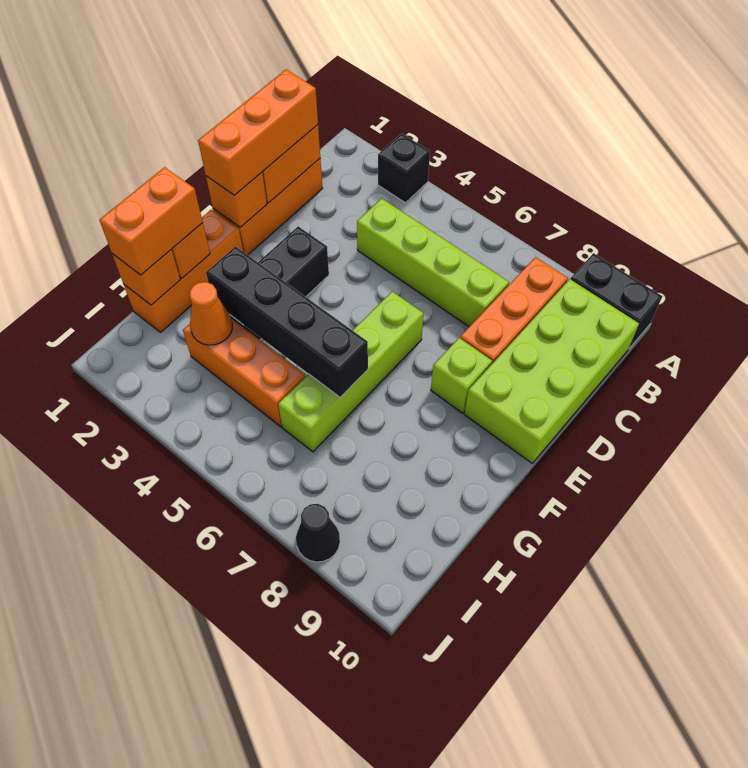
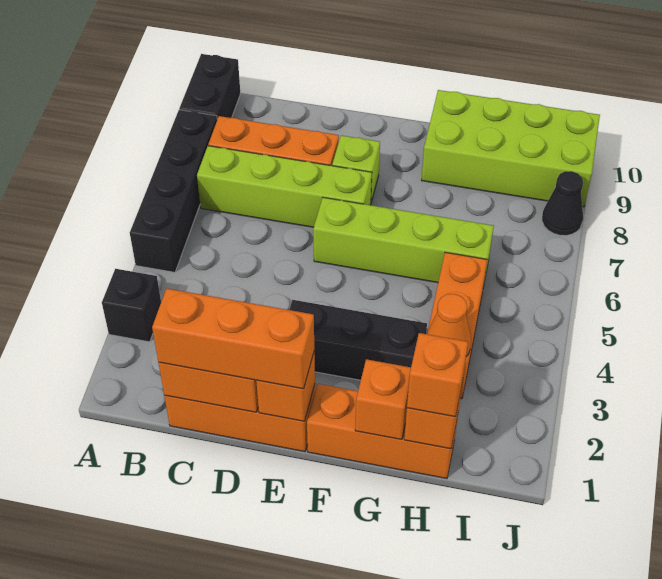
lime 2x4 brick [464,279,639,463] -> lime 2x4 brick moved to [422,90,600,207]
lime 1x4 brick [357,198,509,327] -> lime 1x4 brick turned to [197,146,372,227]
orange 1x2 brick [100,167,203,275] -> orange 1x1 brick [407,333,468,417]
black 1x4 brick [206,247,368,397] -> black 1x4 brick moved to [130,110,217,272]

